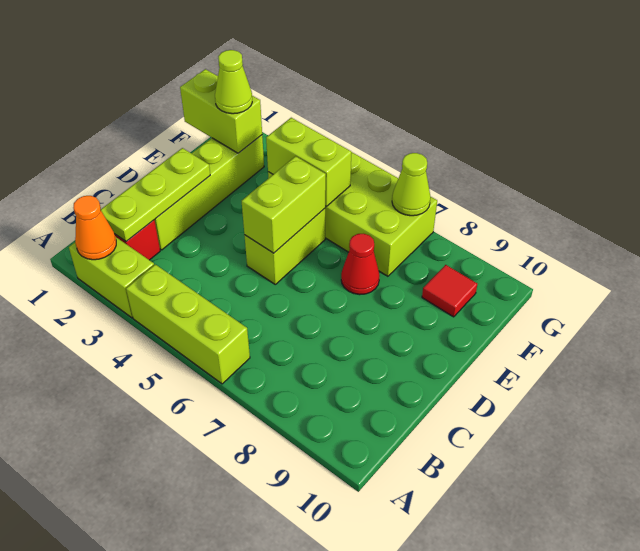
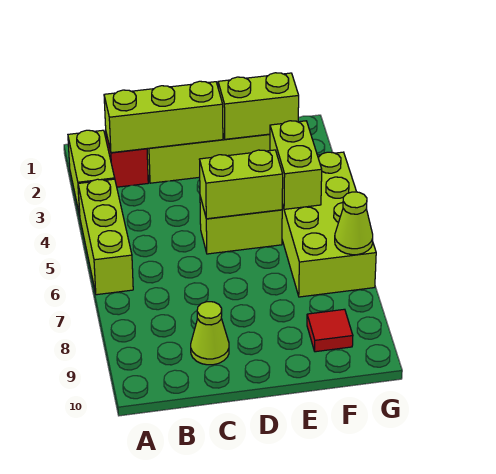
orange 1x1 cone [73,196,116,260] -> none
lime 1x3 plate [101,148,210,241] -> lime 1x3 brick [104,81,223,153]
red 1x1 cone [341,234,380,295] -> none
lime 1x2 brick [180,69,262,153] -> lime 1x2 brick turned to [218,73,299,139]
lime 1x1 cone [215,50,252,114] -> lime 1x1 cone moved to [191,302,229,365]

